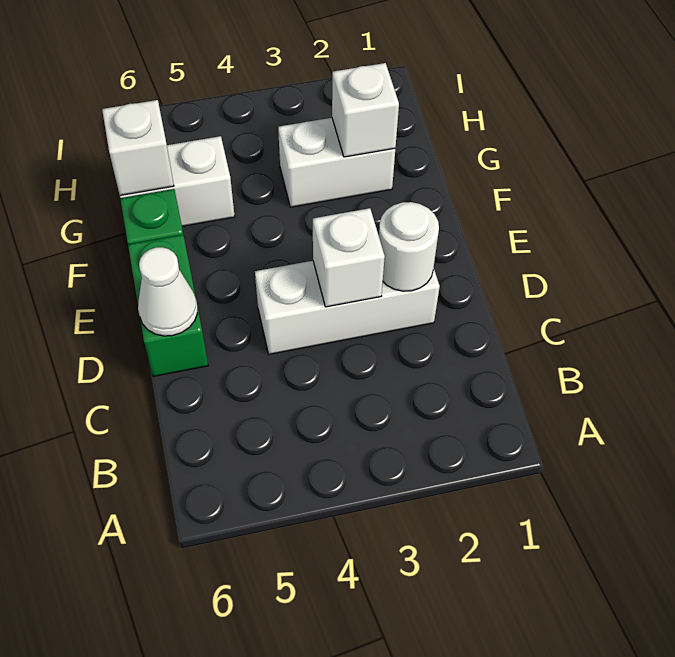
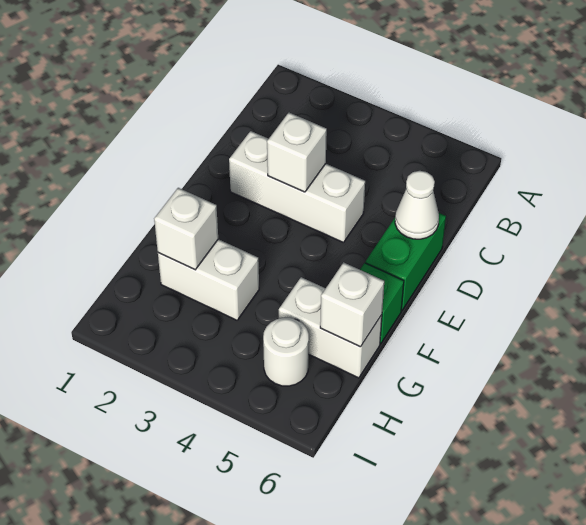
white 1x1 round brick [379,202,439,291] -> white 1x1 round brick moved to [263,318,309,386]

